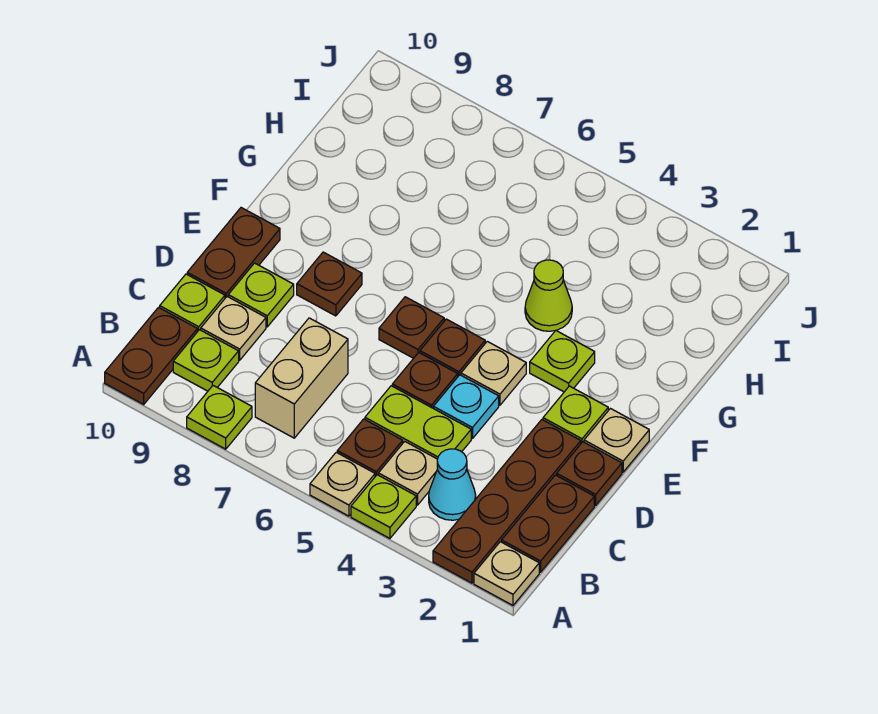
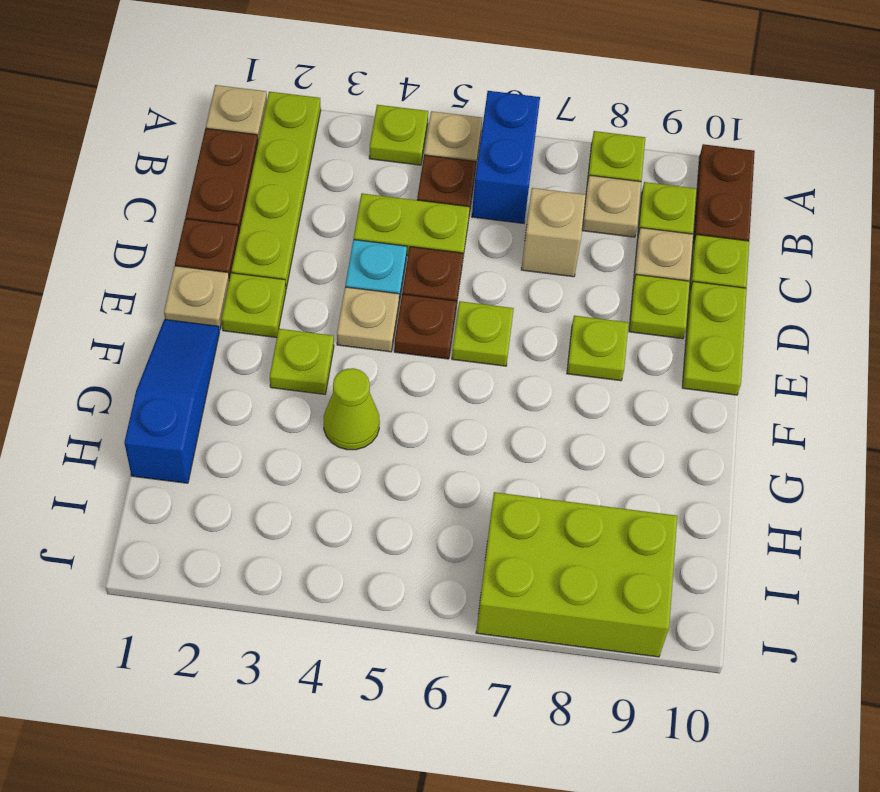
brown 1x4 plate [433,420,581,583] -> lime 1x4 plate [232,92,321,288]
none -> blue 1x2 brick [472,91,540,224]
cyan 1x1 cone [429,449,476,520] -> none
tan 1x1 plate [378,441,438,505] -> tan 1x1 plate moved to [582,175,641,237]
tan 1x2 brick [255,318,348,438] -> tan 1x1 brick [521,188,586,277]
brown 1x2 plate [187,208,280,298] -> lime 1x2 plate [682,282,747,395]
brown 1x1 plate [379,297,444,358] -> lime 1x1 plate [452,301,514,366]
brown 1x1 plate [297,252,362,316] -> lime 1x1 plate [567,316,628,381]
none -> blue 1x3 slope [124,319,219,483]
none -> lime 2x3 brick [476,492,677,657]

